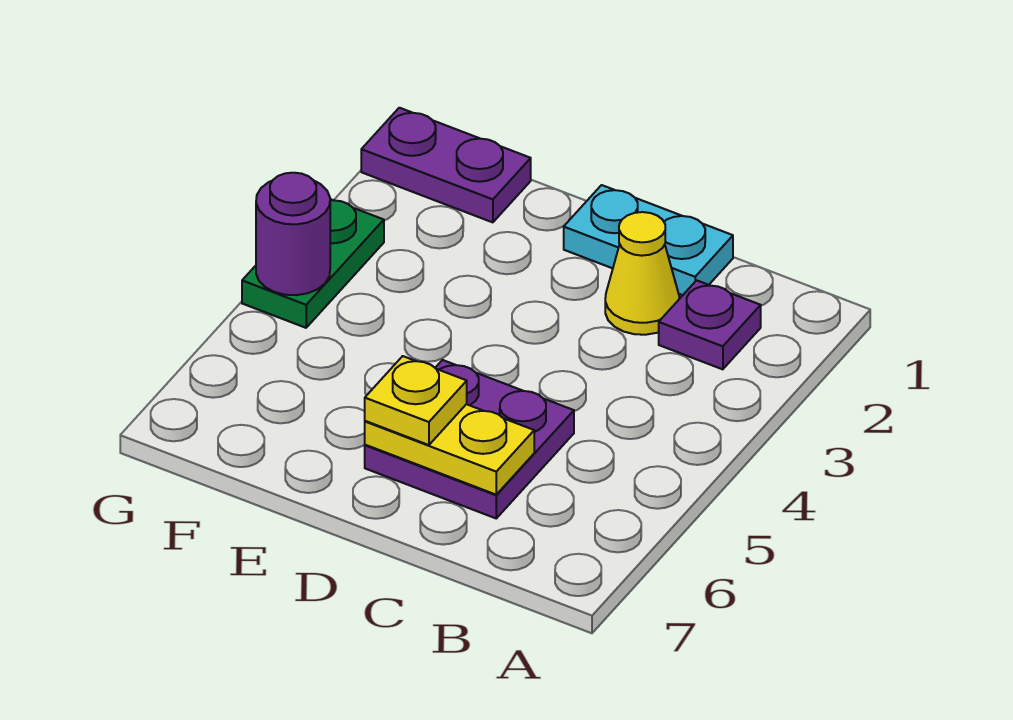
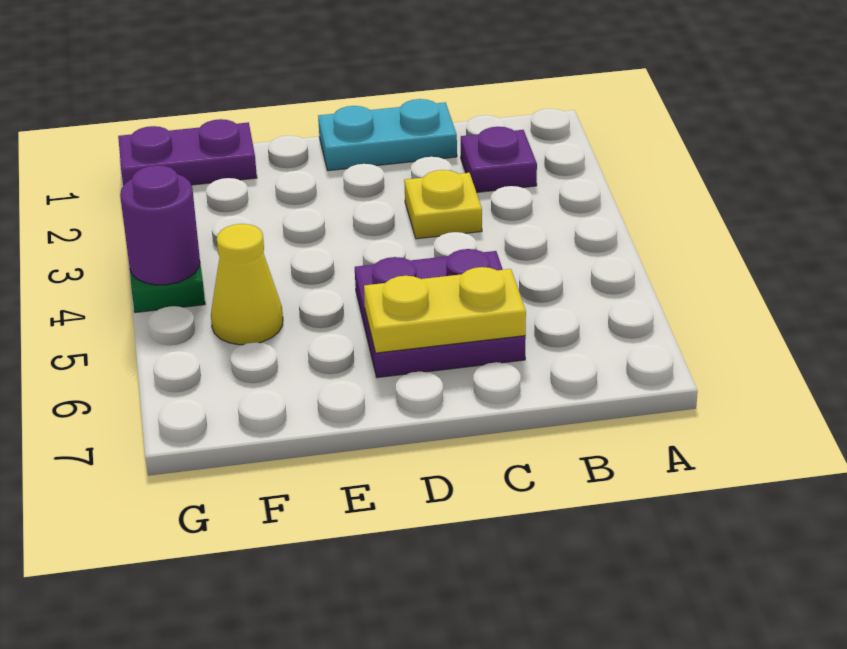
yellow 1x1 cone [605,212,679,335] -> yellow 1x1 cone moved to [211,224,283,345]
yellow 1x1 plate [365,356,467,445] -> yellow 1x1 plate moved to [404,170,482,239]

